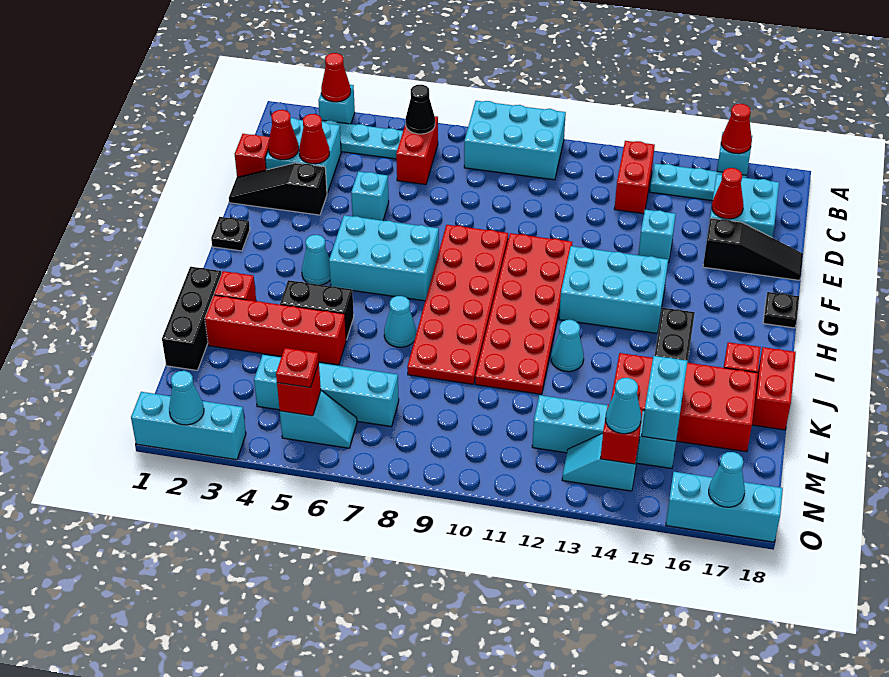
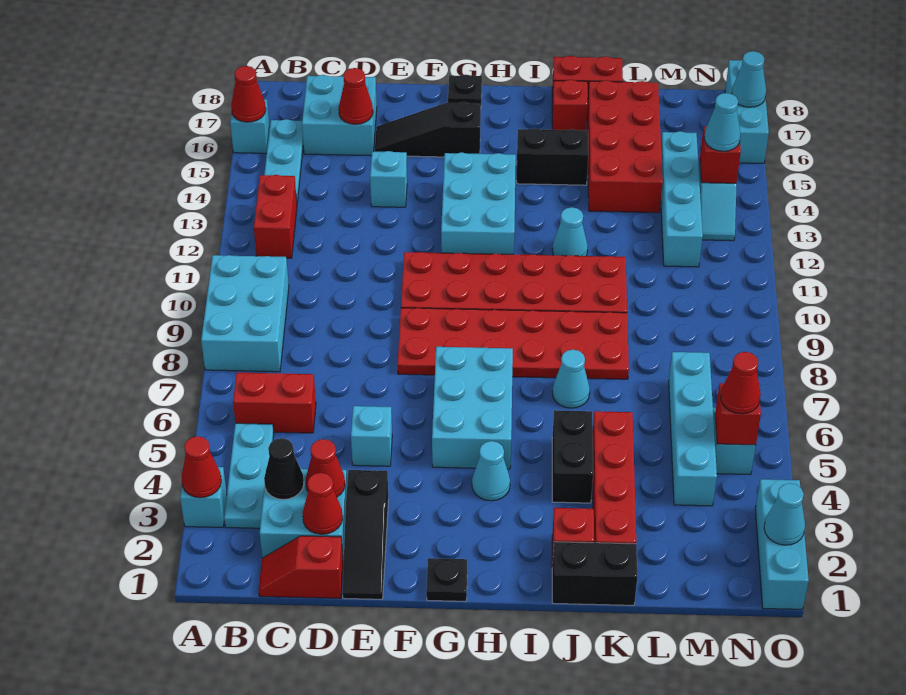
black 1x1 cone [406,85,435,134] -> black 1x1 cone moved to [264,438,304,500]
red 1x2 brick [614,141,655,214] -> red 1x2 brick turned to [254,175,297,258]
black 1x3 slope [703,218,803,280] -> black 1x3 slope turned to [375,102,481,157]
black 1x3 brick [162,267,221,370] -> black 1x2 brick [552,542,637,605]
cyan 1x2 brick [642,356,688,441] -> none
red 1x1 plate [276,348,319,388] -> red 1x1 cone [721,352,761,414]

